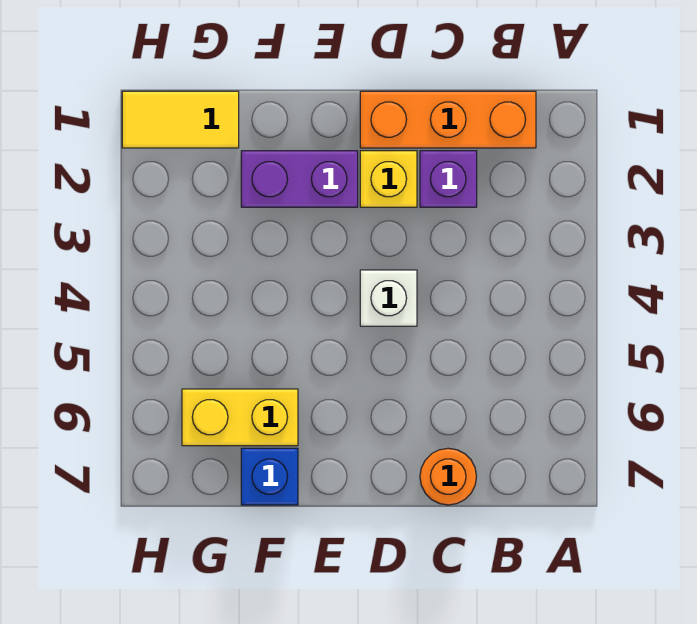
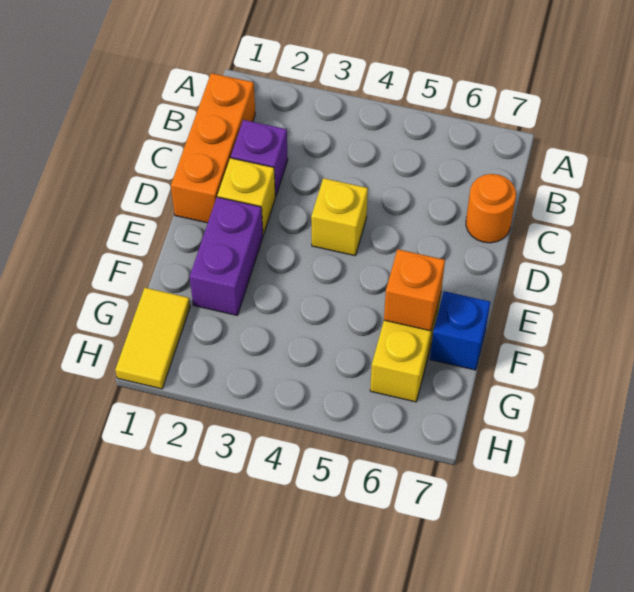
white 1x1 brick [360,270,417,326] -> yellow 1x1 brick [311,178,368,256]
none -> orange 1x1 brick [384,249,445,331]

